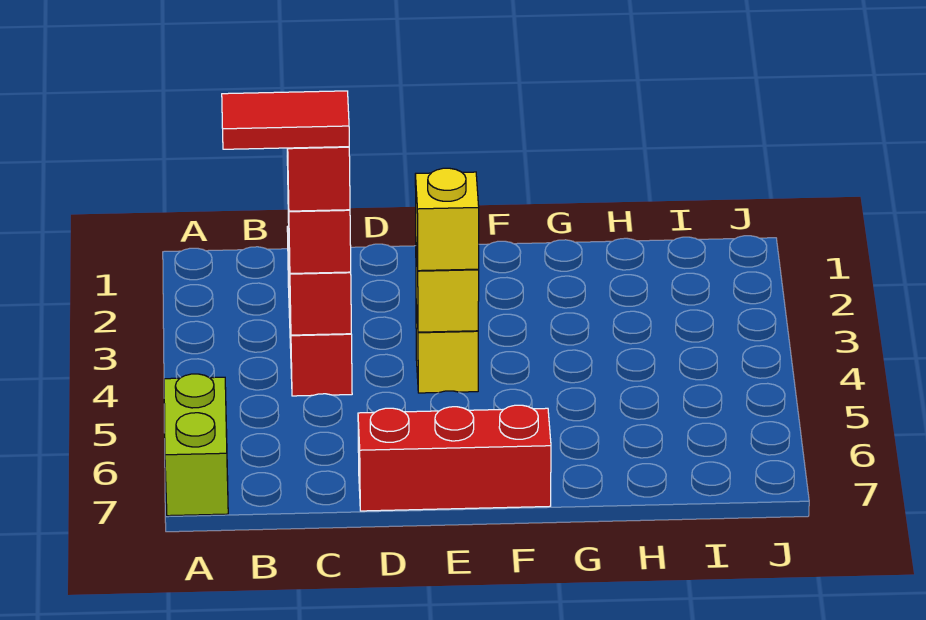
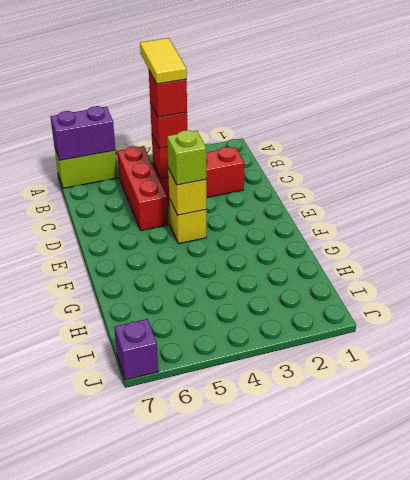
none -> purple 1x2 brick [50,106,115,160]
red 1x2 tile [222,91,349,149] -> yellow 1x2 tile [140,38,187,84]
red 1x3 brick [358,405,551,511] -> red 1x3 brick moved to [117,146,168,231]
yellow 1x1 brick [415,168,479,271] -> lime 1x1 brick [167,130,206,185]
none -> purple 1x1 brick [114,319,158,380]

